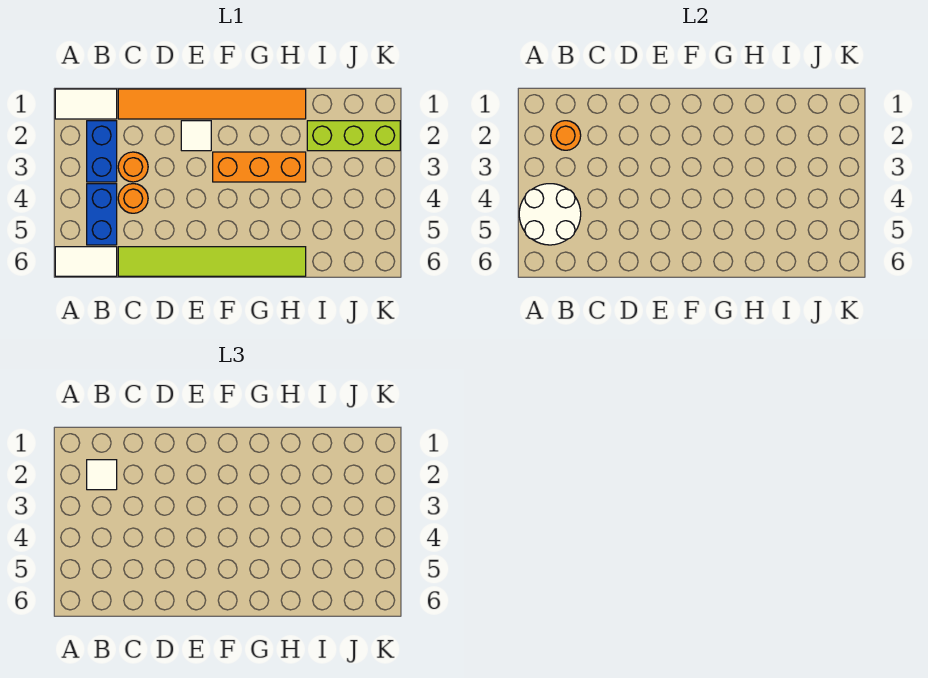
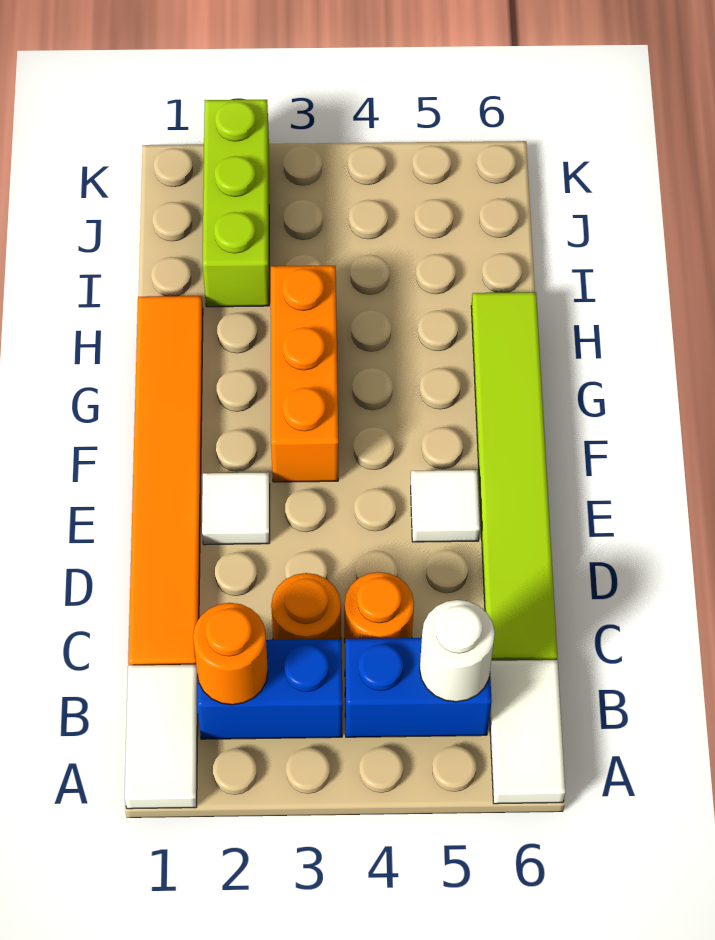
white 2x2 round brick [519,184,581,245] -> white 1x1 round brick [420,600,495,702]
white 1x1 tile [87,460,117,490] -> white 1x1 tile moved to [411,470,480,542]

